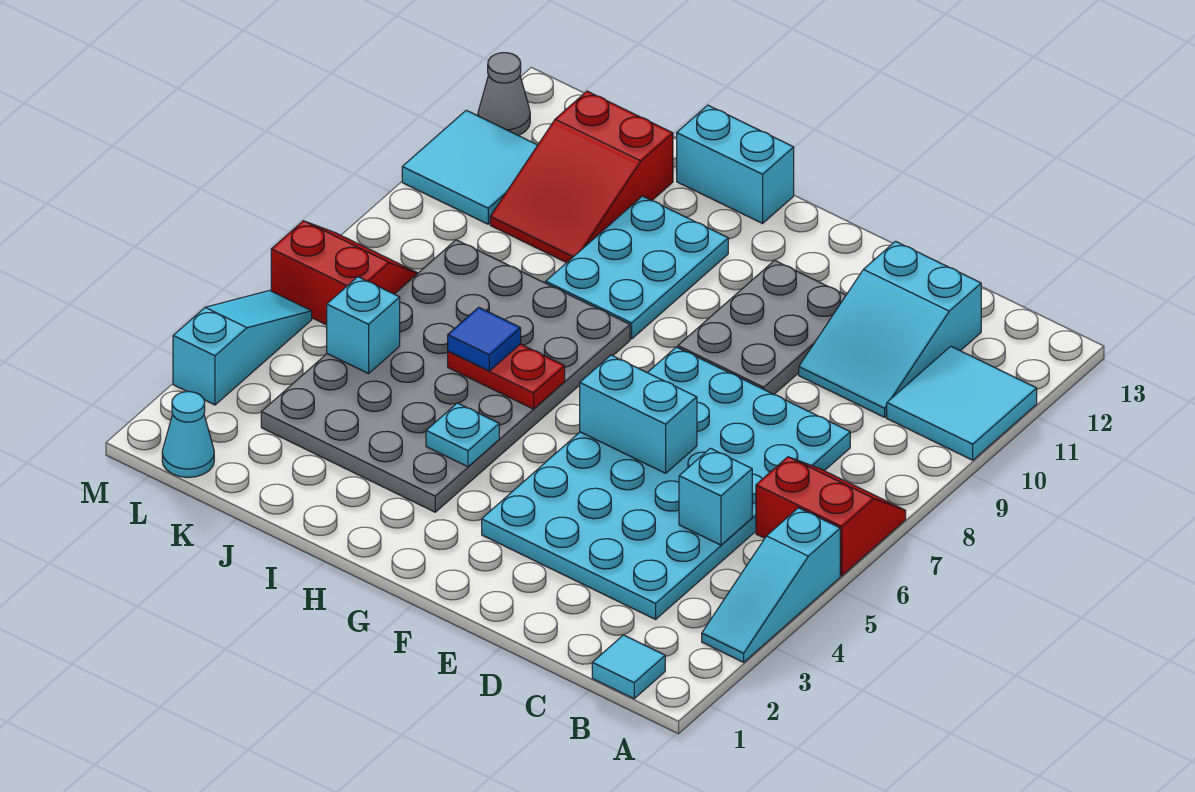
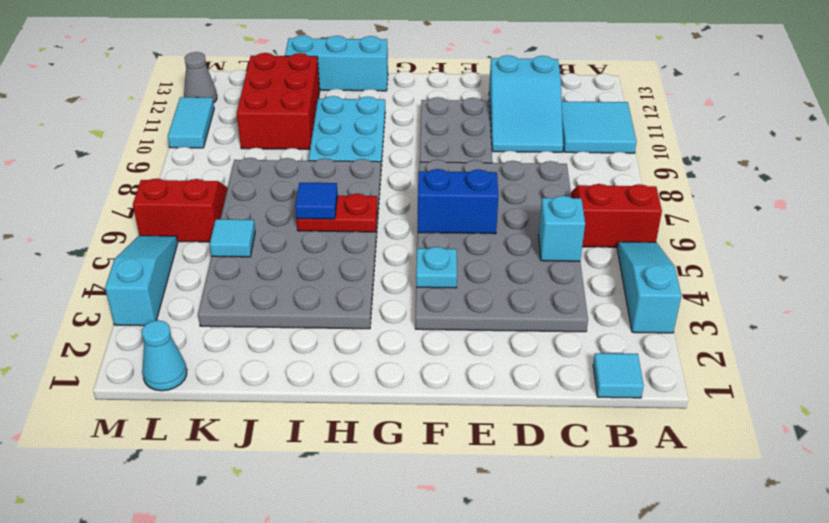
cyan 1x3 slope [702,508,840,662] -> cyan 1x3 slope turned to [617,242,681,333]
cyan 4x6 plate [482,347,850,619] -> grey 4x6 plate [415,160,588,332]
cyan 1x2 brick [580,355,697,473] -> blue 1x2 brick [418,169,499,234]
cyan 1x1 plate [426,403,499,467] -> cyan 1x1 plate moved to [416,247,457,288]
cyan 1x2 brick [677,105,794,223] -> cyan 1x3 brick [285,35,388,91]
red 2x3 slope [490,91,673,263] -> red 2x3 brick [237,53,320,149]
cyan 1x1 brick [327,277,400,374] -> cyan 1x1 tile [210,219,255,257]
cyan 2x2 tile [402,110,538,224] -> cyan 1x2 tile [168,97,214,148]

